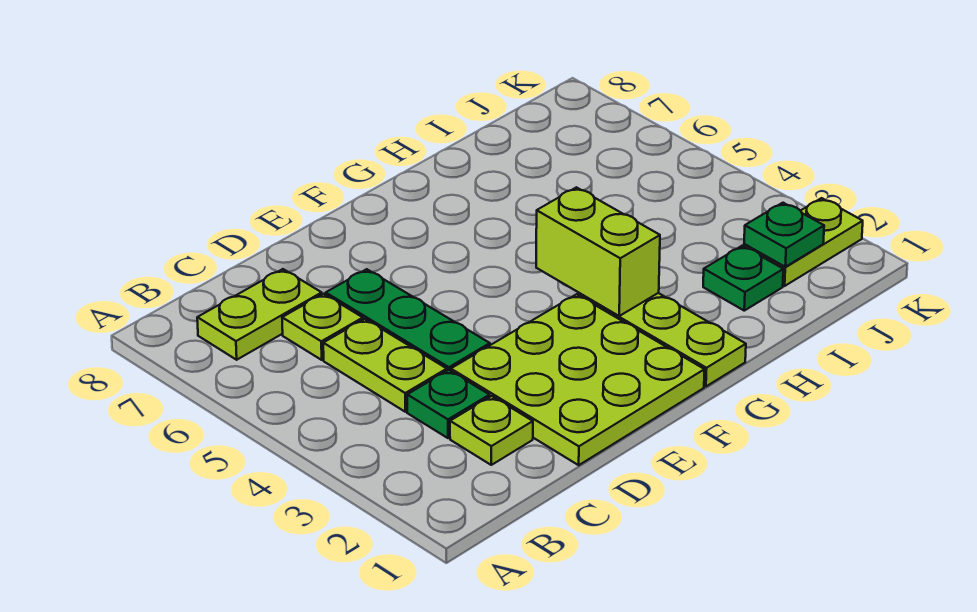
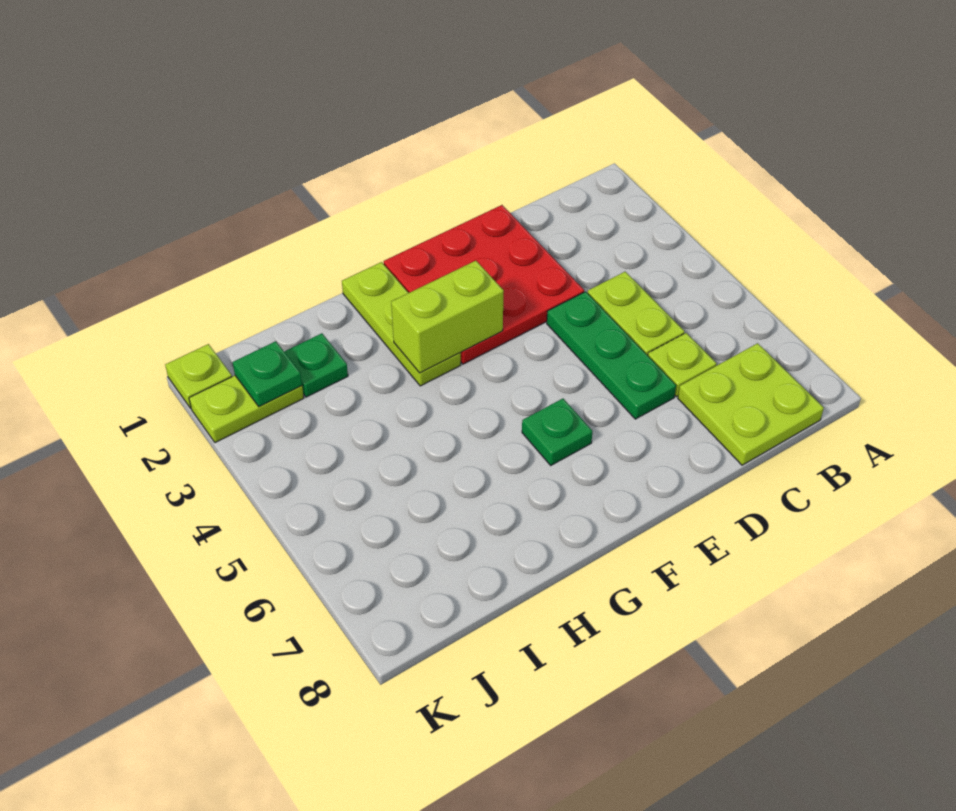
lime 1x2 plate [197,269,322,360] -> lime 2x2 plate [678,343,824,465]
lime 1x1 plate [450,396,533,465] -> lime 1x1 plate moved to [165,344,232,408]
green 1x1 plate [407,370,490,438] -> green 1x1 plate moved to [522,399,593,465]
lime 3x3 plate [451,294,705,465] -> red 3x3 plate [384,205,584,364]
lime 1x2 brick [536,187,660,316] -> lime 1x2 brick turned to [391,261,504,373]

